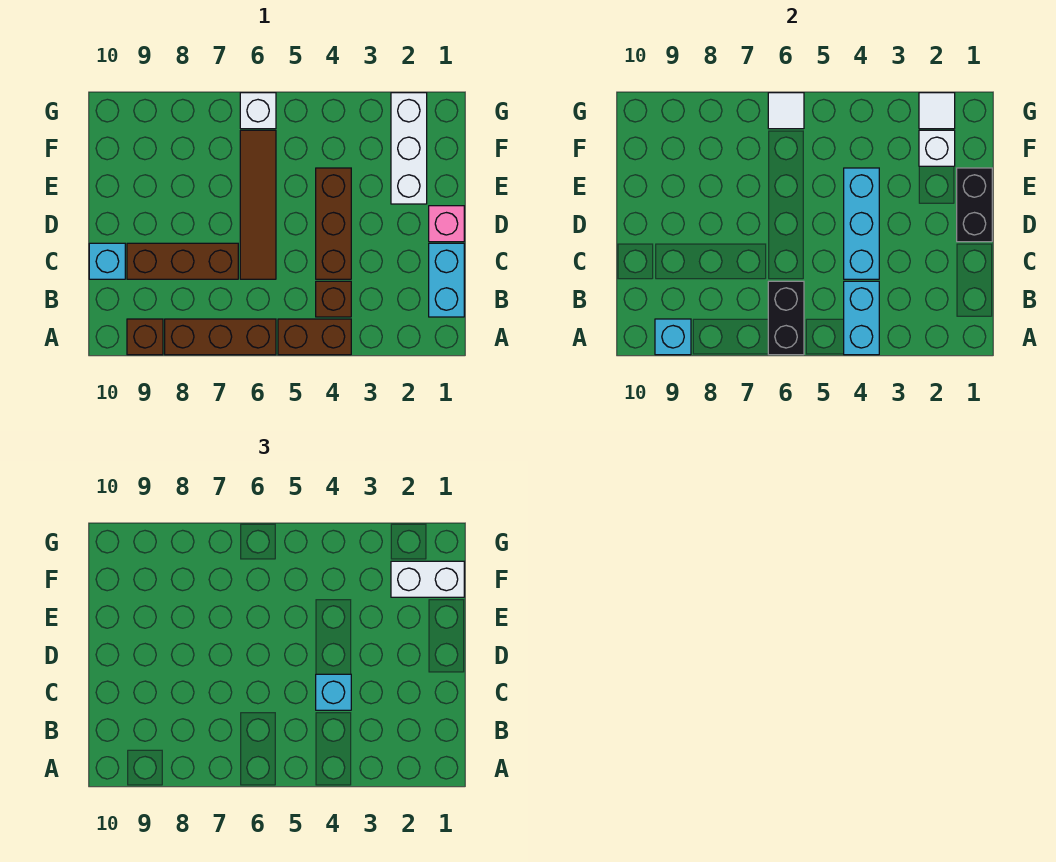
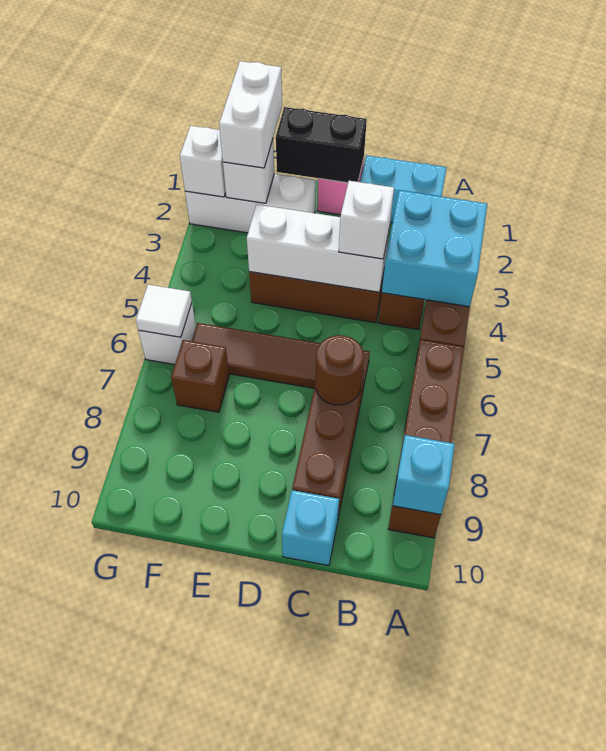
cyan 1x2 brick [844,281,879,355] -> cyan 2x2 brick [382,190,487,307]
black 1x2 brick [768,281,804,355] -> none
cyan 1x3 brick [844,168,879,279] -> white 1x3 brick [247,204,390,292]
cyan 1x1 brick [316,674,351,710] -> white 1x1 brick [339,181,394,259]
none -> brown 1x1 round brick [316,335,364,405]
none -> brown 1x1 brick [171,340,229,412]
white 1x1 tile [919,93,955,129] -> white 1x1 brick [180,126,226,197]

